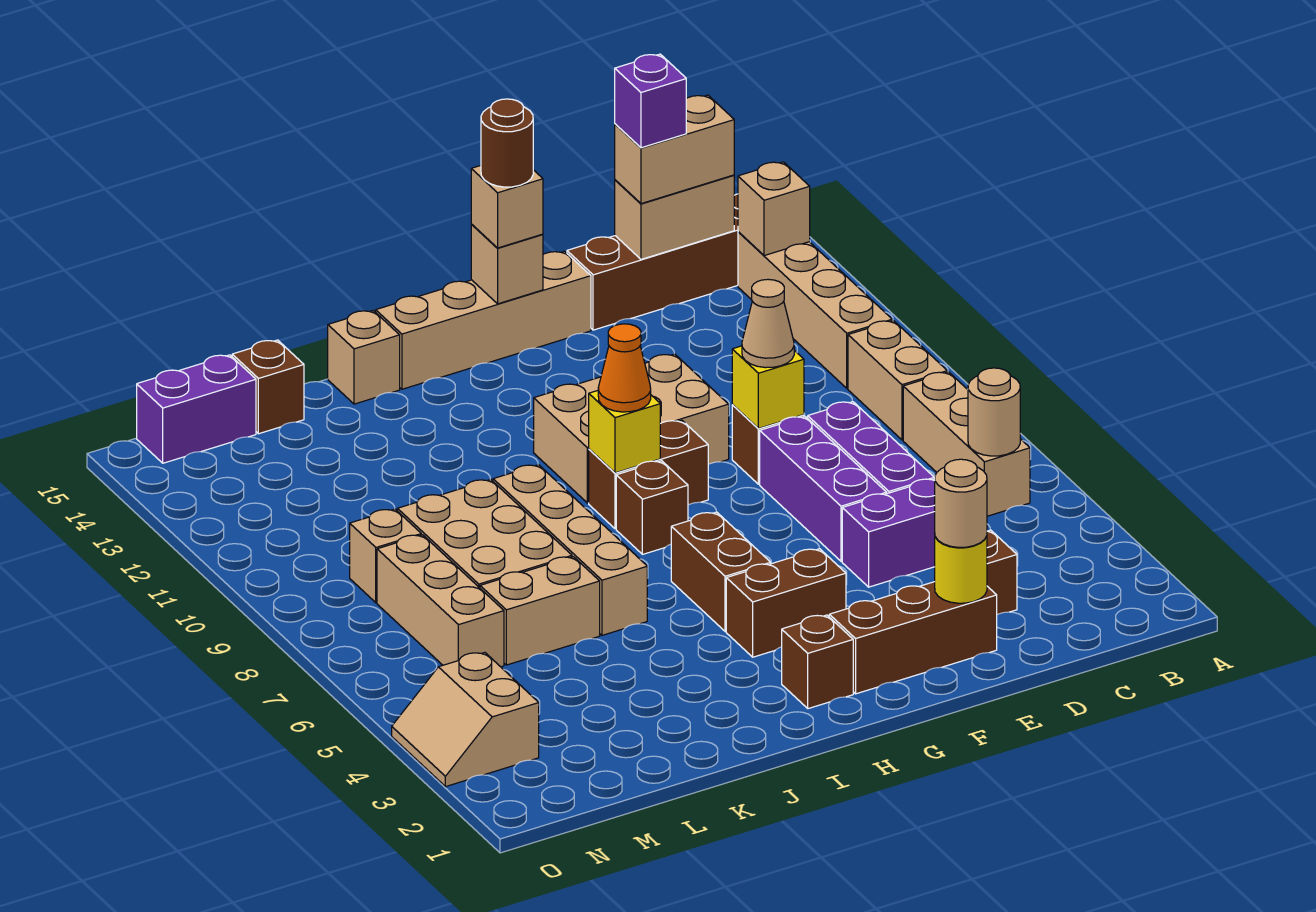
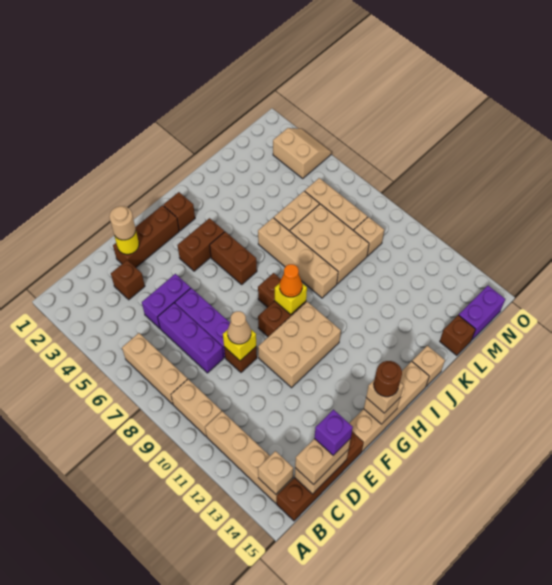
tan 1x1 round brick [968,368,1020,456] -> none

